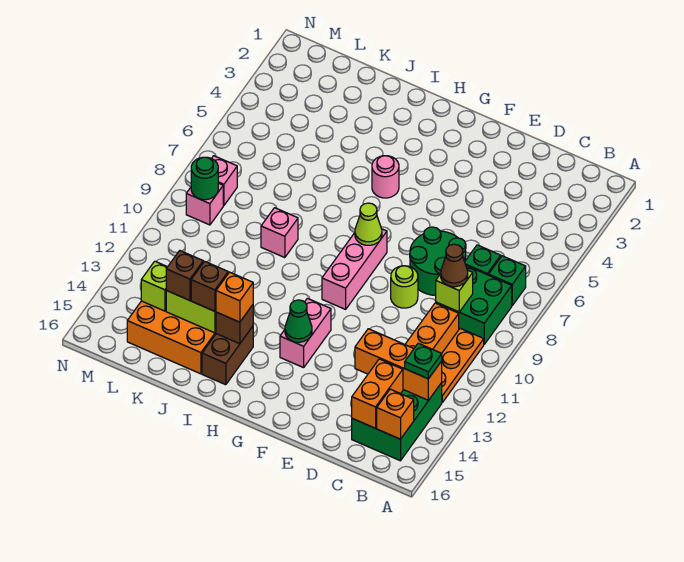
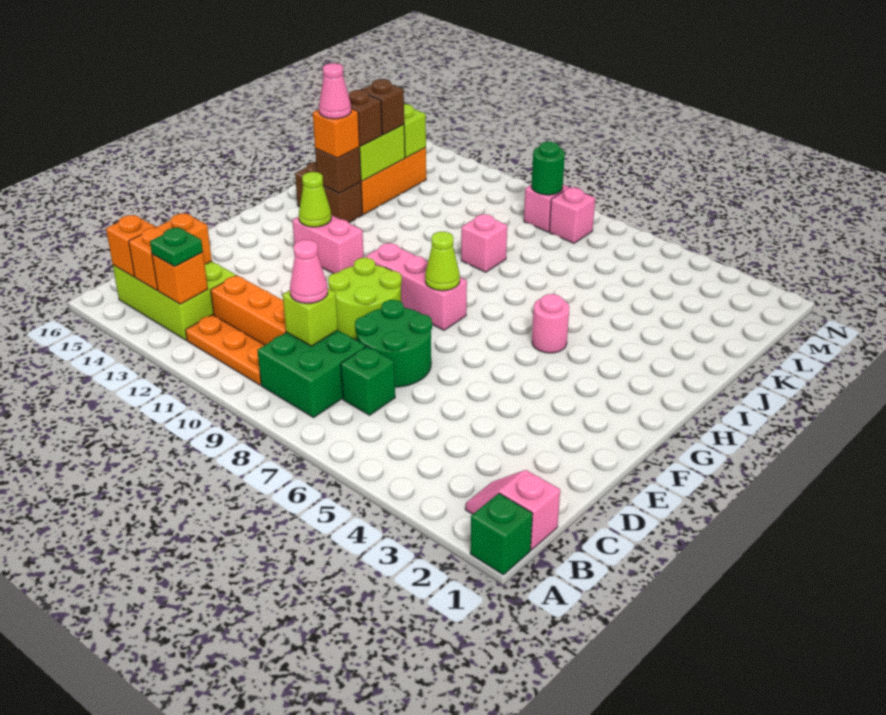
none -> pink 1x2 slope [465,470,560,550]
green 1x1 brick [489,256,526,305] -> green 1x1 brick moved to [470,493,533,575]
green 2x3 brick [352,383,442,461] -> lime 2x3 brick [113,261,236,340]
orange 1x3 brick [355,329,442,400] -> orange 1x1 brick [152,252,208,304]
brown 1x1 cone [441,244,468,287] -> pink 1x1 cone [290,240,328,303]
orange 1x2 brick [352,359,403,428] -> orange 1x2 brick turned to [129,213,212,290]
lime 1x1 round brick [391,266,418,308] -> lime 2x2 round brick [328,258,402,339]
green 1x1 cone [285,300,312,342] -> lime 1x1 cone [299,172,331,227]
none -> pink 1x1 cone [319,63,351,119]

